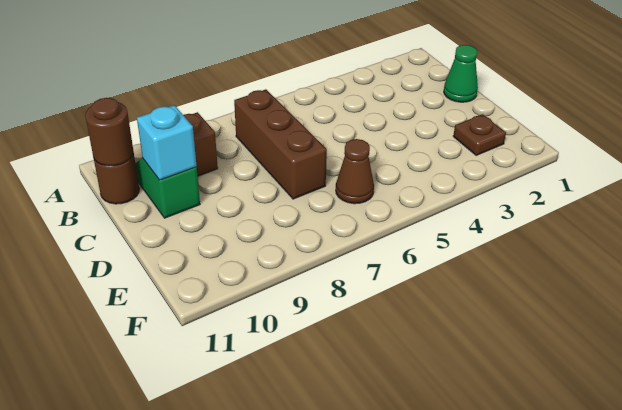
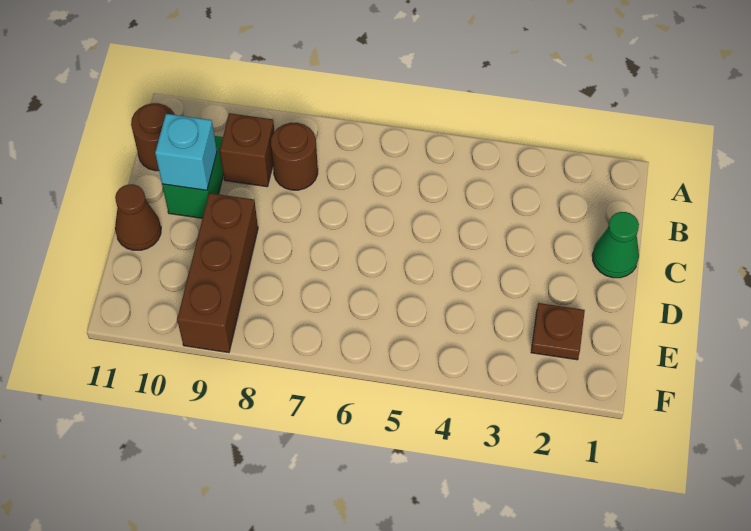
brown 1x3 brick [234,89,327,199] -> brown 1x3 brick moved to [177,193,258,353]
brown 1x1 round brick [85,98,133,166] -> brown 1x1 round brick moved to [271,123,318,190]
brown 1x1 cone [336,139,374,204] -> brown 1x1 cone moved to [115,184,161,250]

